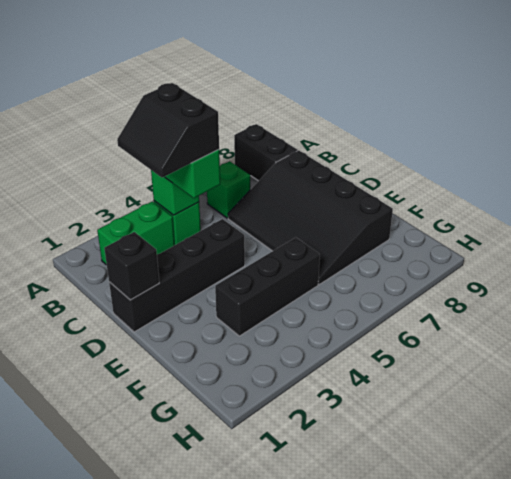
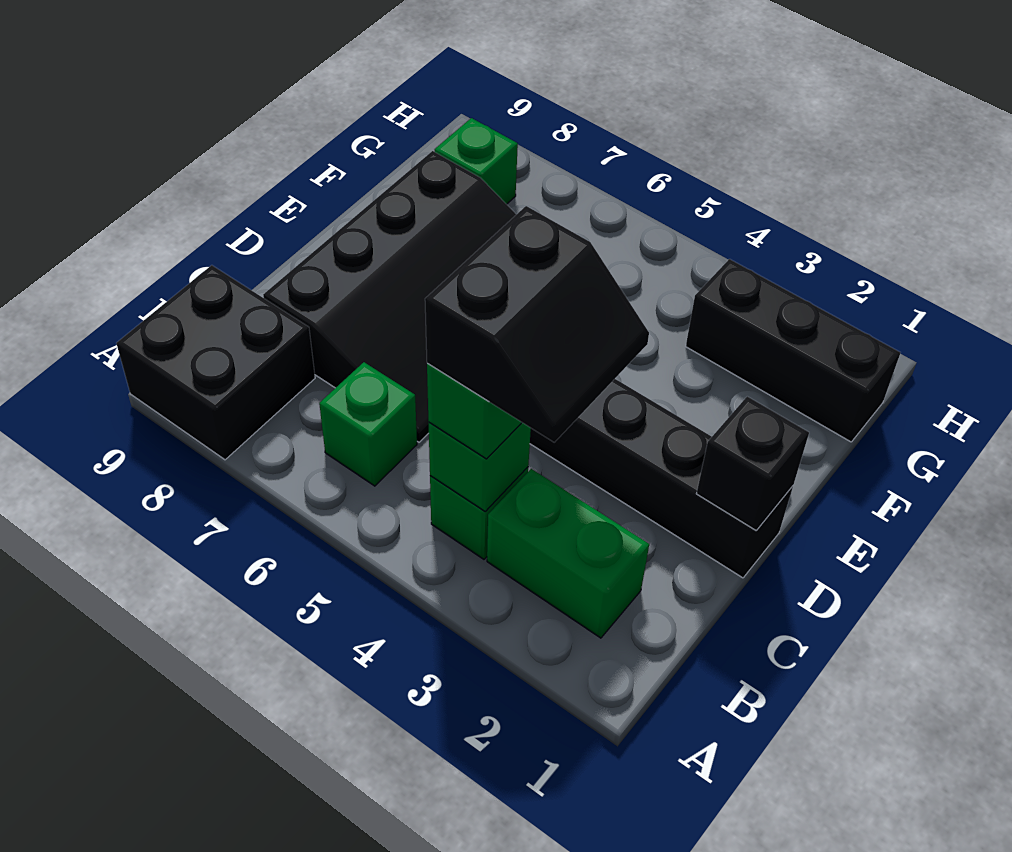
black 1x2 brick [234,124,298,181] -> black 2x2 brick [116,265,315,460]
black 1x3 brick [215,238,320,336] -> black 1x3 brick moved to [686,259,901,442]
none -> green 1x1 brick [435,118,518,204]

